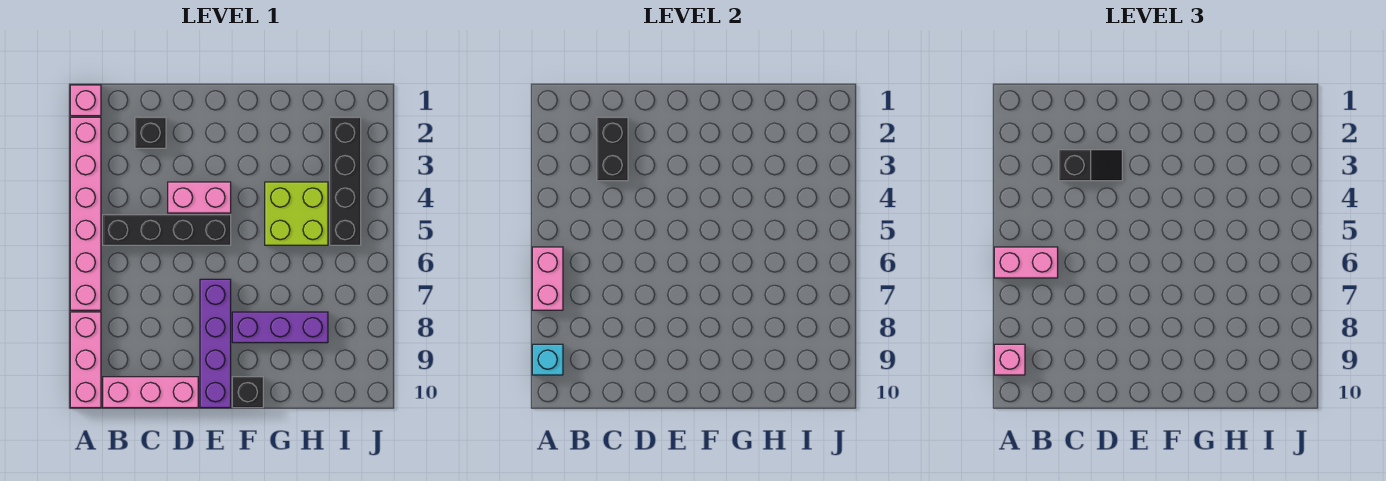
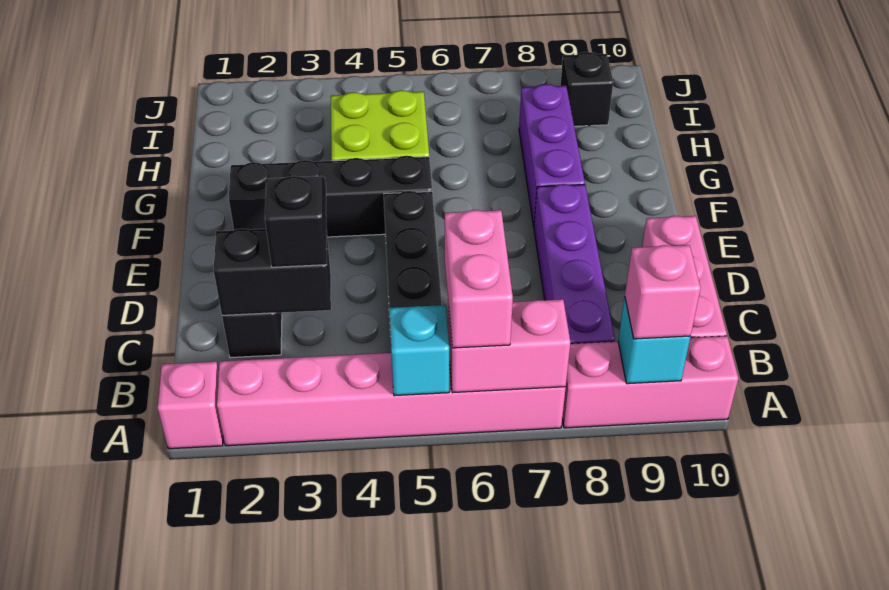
none -> cyan 1x1 brick [389,305,449,396]
pink 1x2 brick [168,182,231,213] -> none
purple 1x4 brick [200,279,231,408] -> purple 1x4 brick turned to [534,184,615,344]
black 1x1 brick [232,377,263,408] -> black 1x1 brick moved to [560,52,613,126]
black 1x4 brick [330,117,361,245] -> black 1x4 brick moved to [229,156,432,237]

